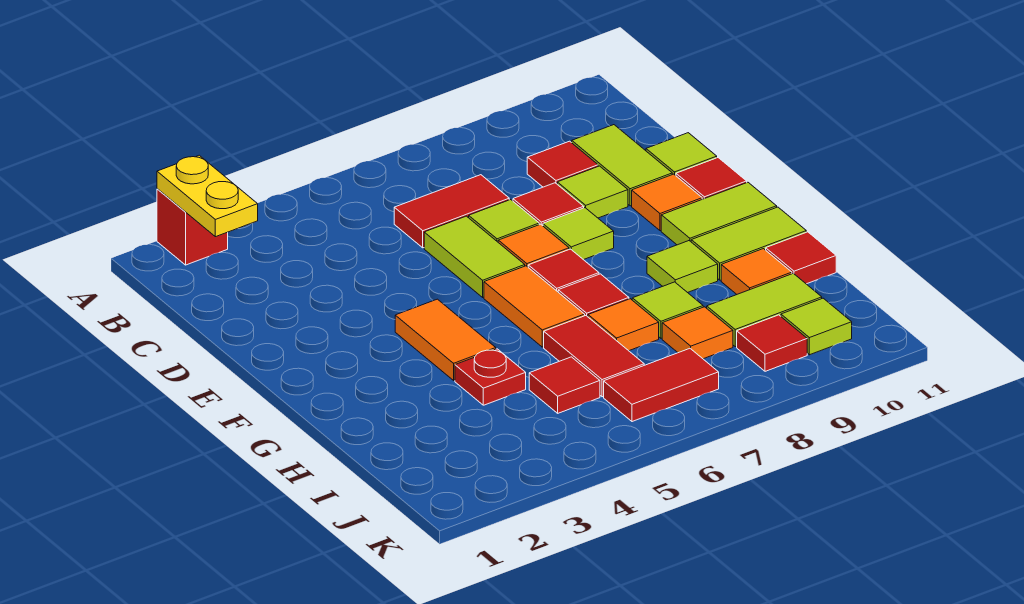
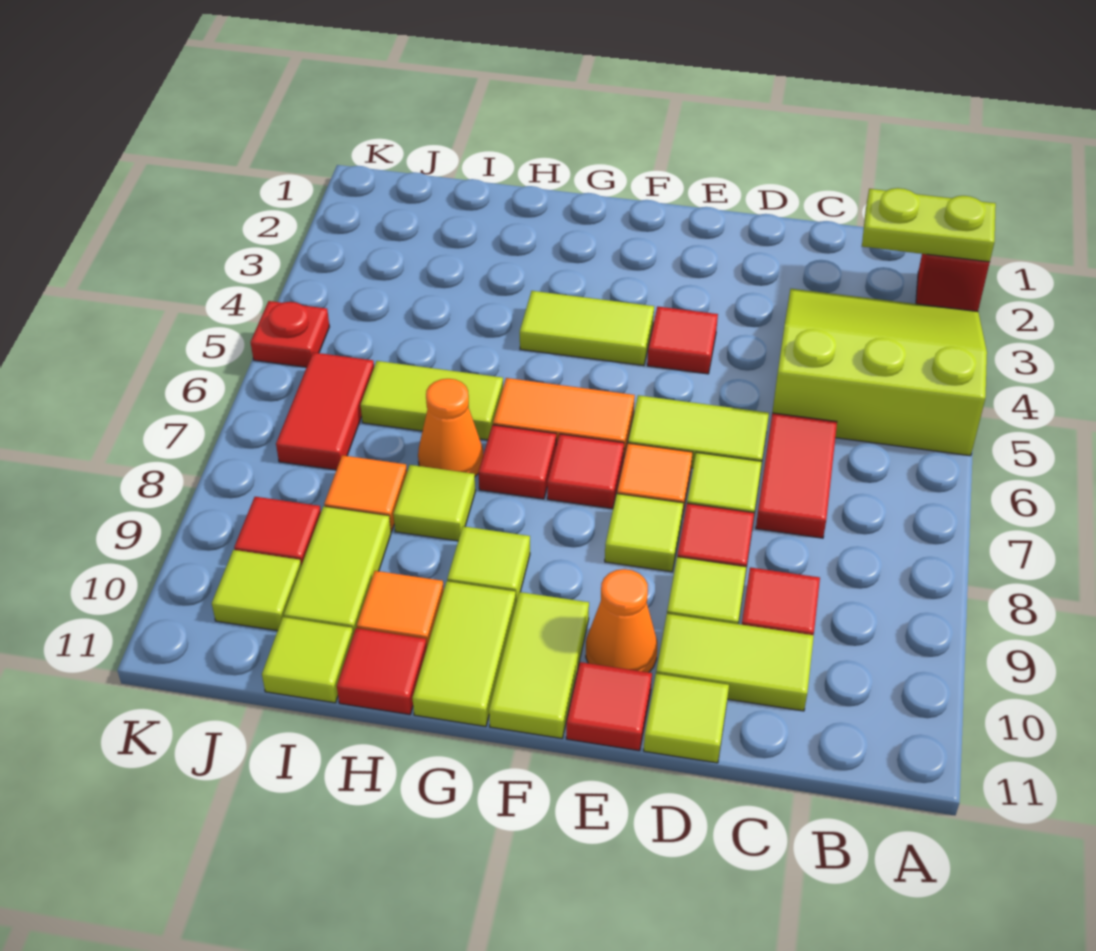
yellow 1x2 plate [157,155,258,237] -> lime 1x2 plate [862,188,996,262]
none -> lime 3x3 slope [772,289,987,456]
orange 1x1 tile [632,174,702,231] -> orange 1x1 cone [586,569,657,672]
orange 1x2 tile [395,299,496,380] -> lime 1x2 tile [520,291,654,366]
red 1x1 plate [455,349,526,405] -> red 1x1 plate moved to [251,301,329,367]
red 1x2 tile [544,316,644,397] -> lime 1x2 tile [361,361,503,440]
orange 1x1 tile [588,299,659,351] -> orange 1x1 cone [418,379,483,476]
red 1x1 tile [529,357,600,413] -> red 1x1 tile moved to [647,307,718,374]
none -> lime 1x1 tile [262,617,353,703]

